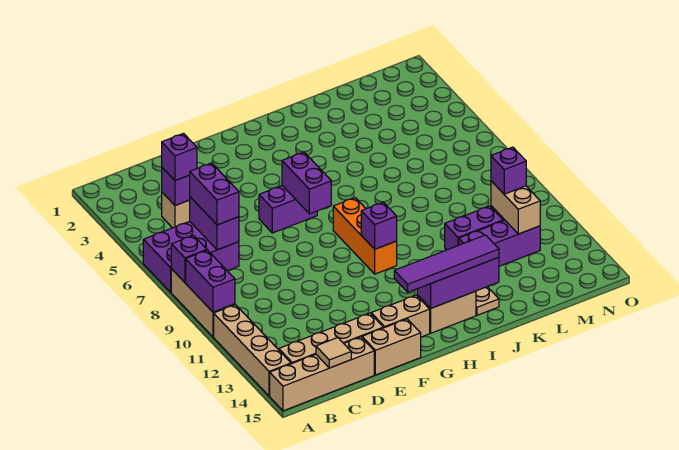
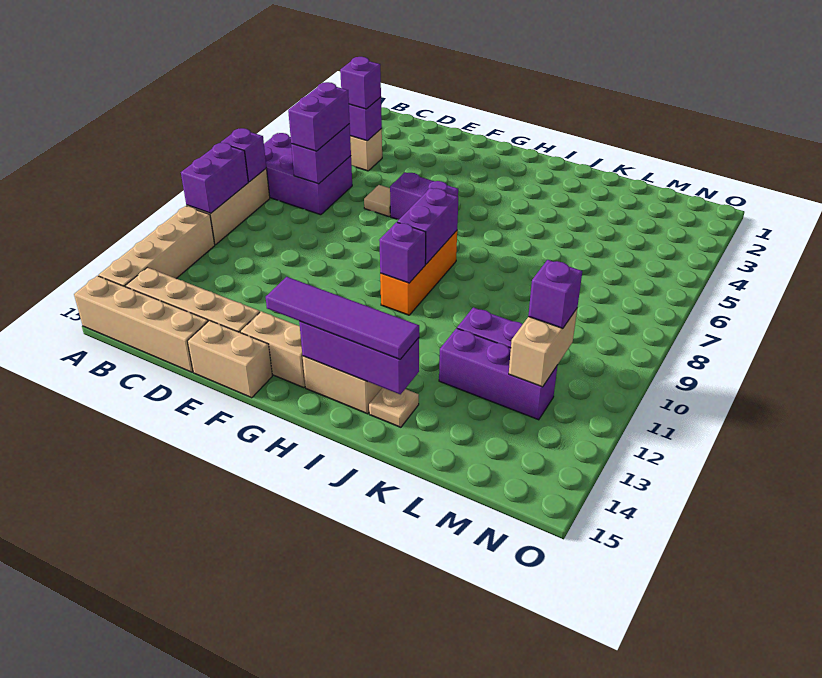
tan 1x1 tile [316,338,351,368] -> tan 1x1 tile moved to [364,185,391,217]
purple 1x2 brick [282,152,331,214] -> purple 1x2 brick moved to [397,188,458,264]

